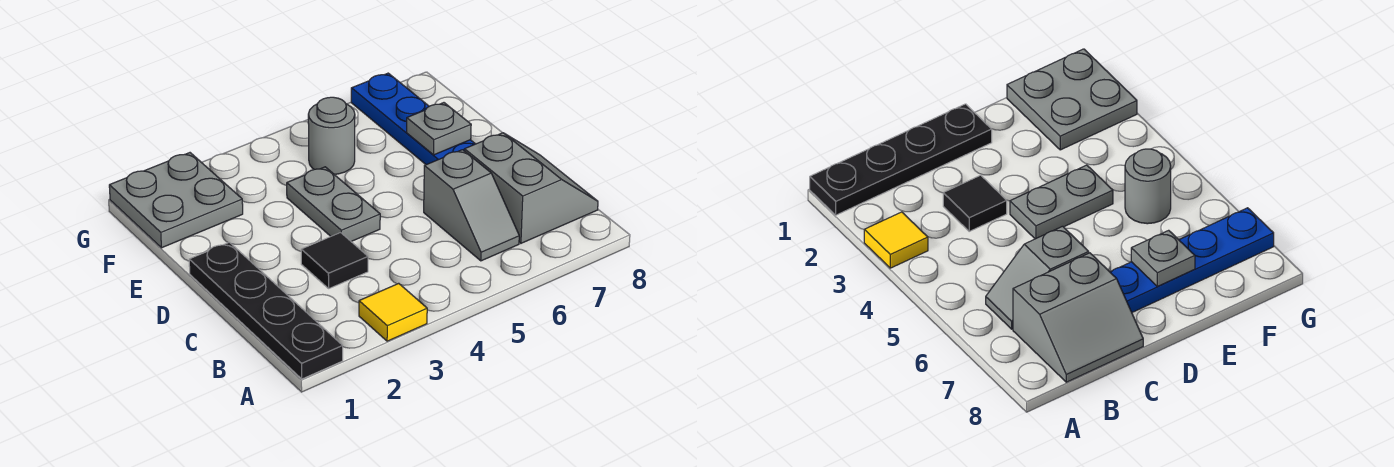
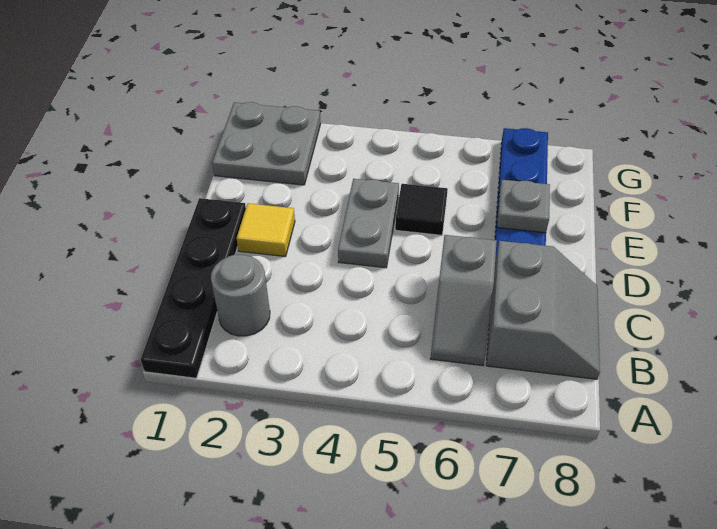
yellow 1x1 tile [359,283,427,341] -> yellow 1x1 tile moved to [237,203,295,257]
black 1x1 tile [301,233,368,288] -> black 1x1 tile moved to [395,184,448,235]
grey 1x1 round brick [308,97,355,174] -> grey 1x1 round brick moved to [211,255,270,336]

